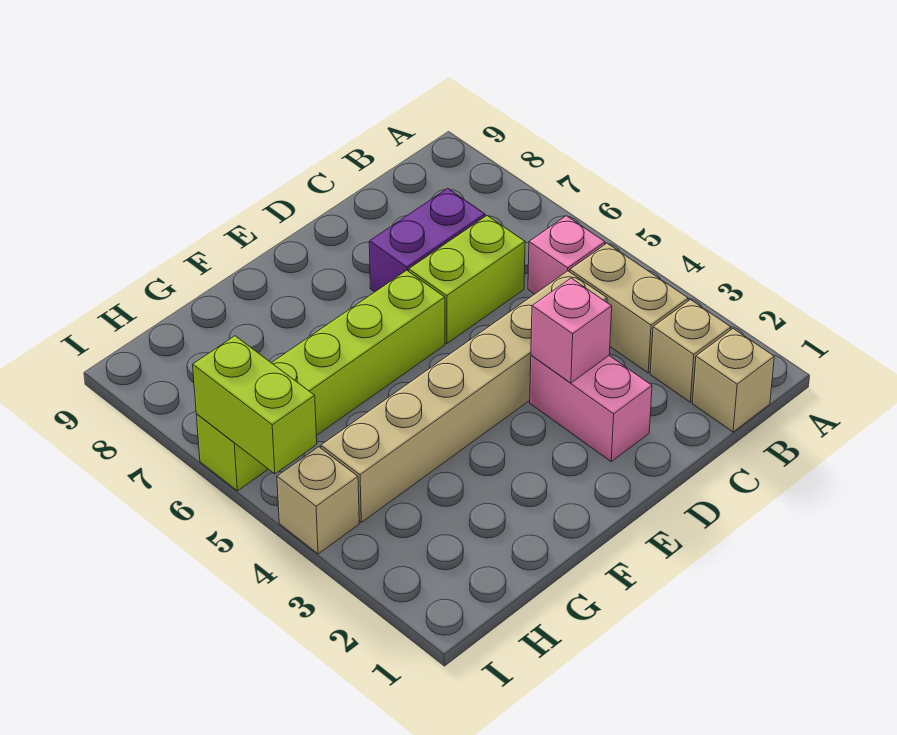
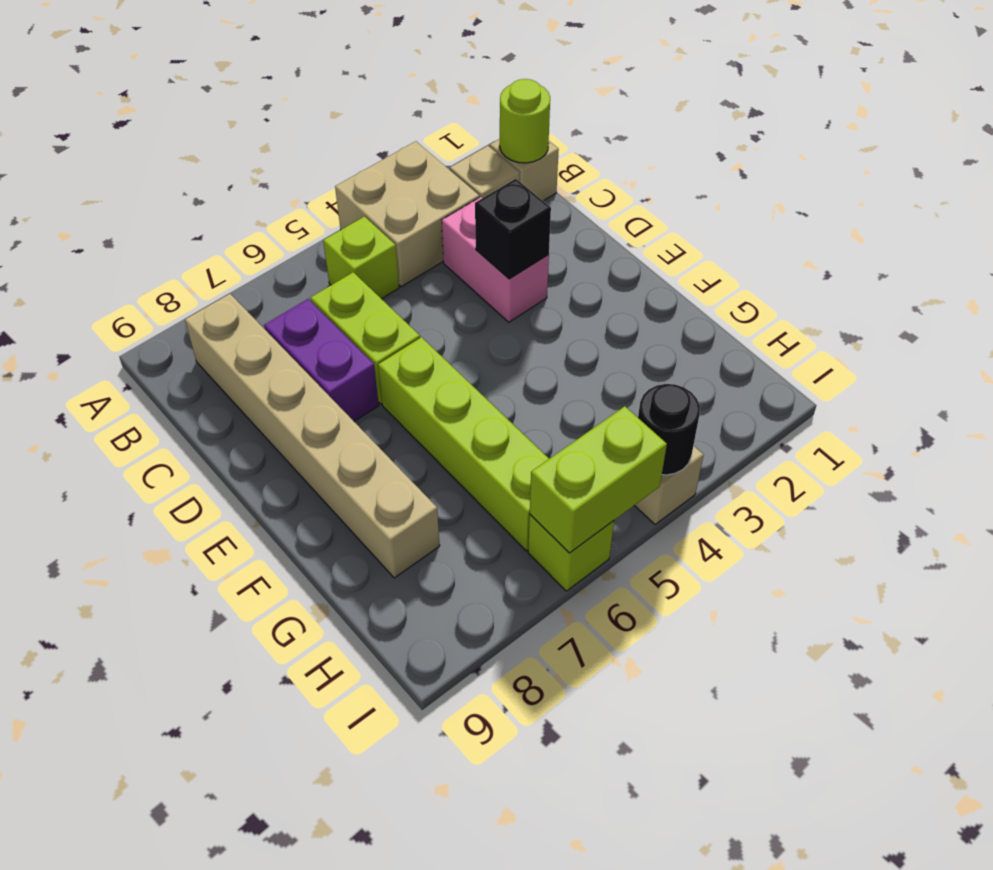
none -> lime 1x1 round brick [500,79,550,163]
tan 1x2 brick [570,243,688,373] -> tan 2x2 brick [335,141,479,287]
pink 1x1 brick [528,216,605,294] -> lime 1x1 brick [323,217,399,299]
tan 1x6 brick [321,271,607,522] -> tan 1x6 brick moved to [185,294,440,578]
pink 1x2 brick [530,355,652,461] -> pink 1x2 brick turned to [442,197,549,322]
pink 1x1 brick [531,278,612,383] -> black 1x1 brick [475,179,551,279]
none -> black 1x1 round brick [638,384,700,475]

